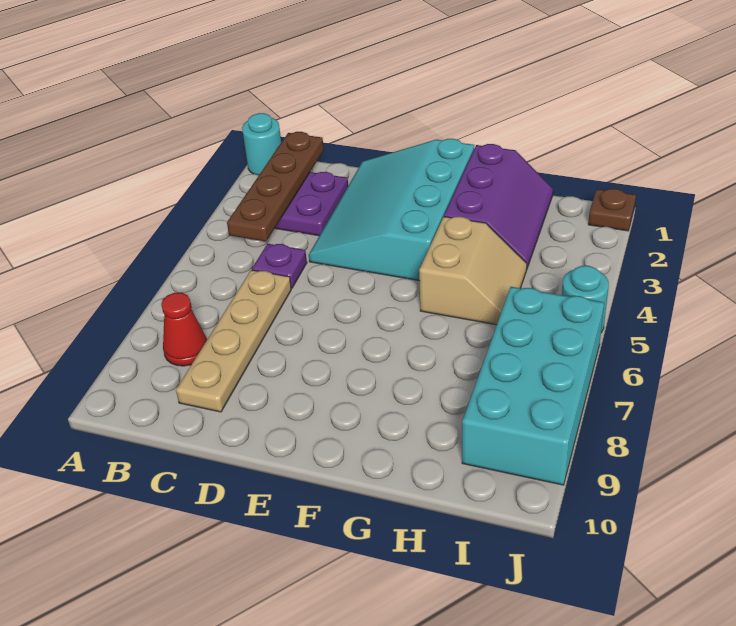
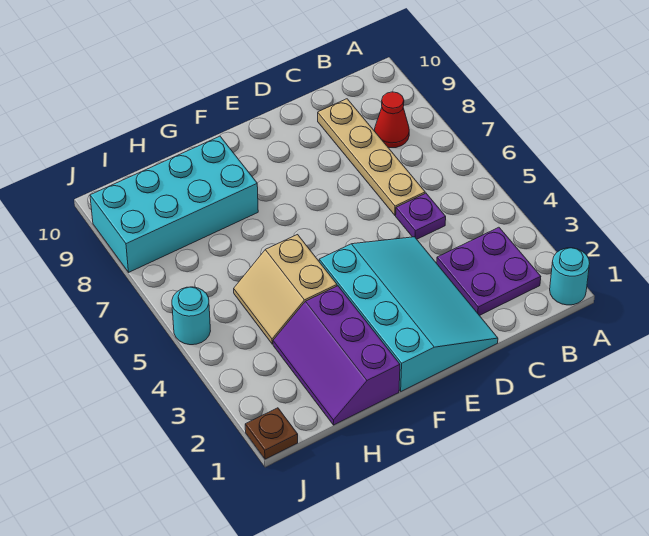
brown 1x4 plate [227,132,324,242] -> none
cyan 2x4 brick [462,287,604,485] -> cyan 2x4 brick turned to [90,136,258,272]

